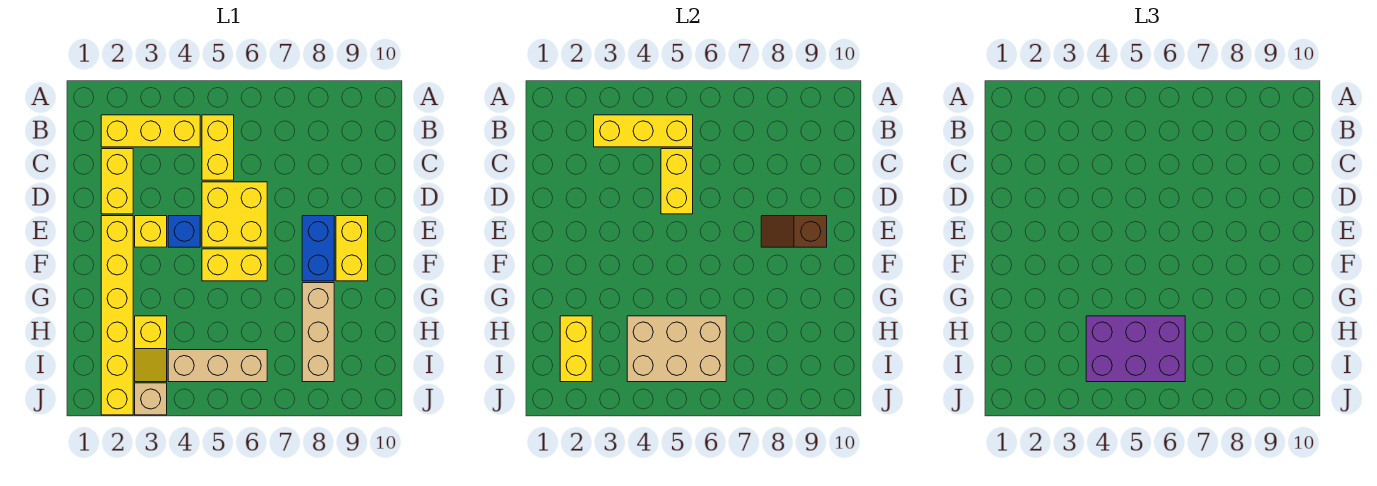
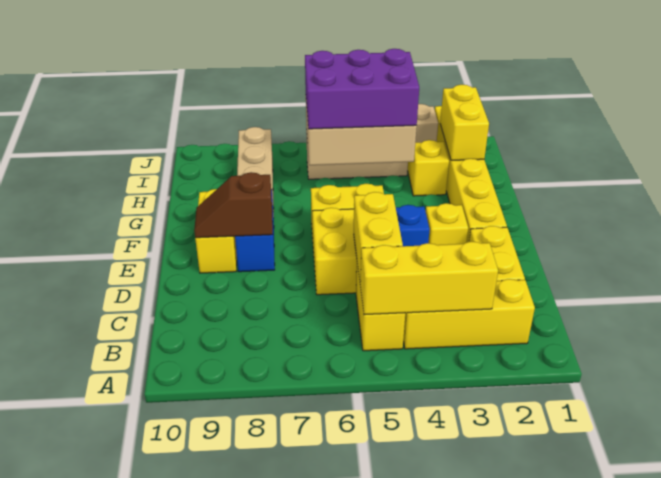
brown 1x2 slope [761,216,827,247] -> brown 1x2 slope turned to [194,172,273,238]

